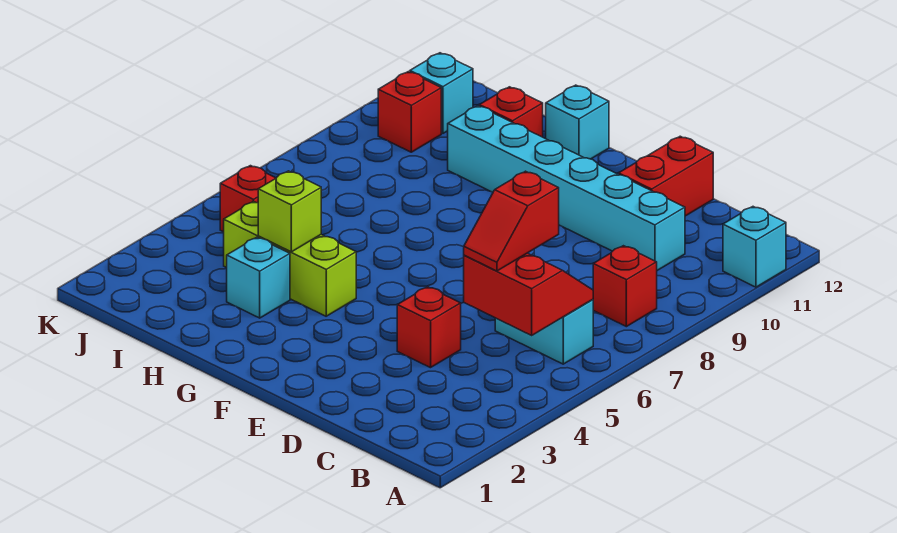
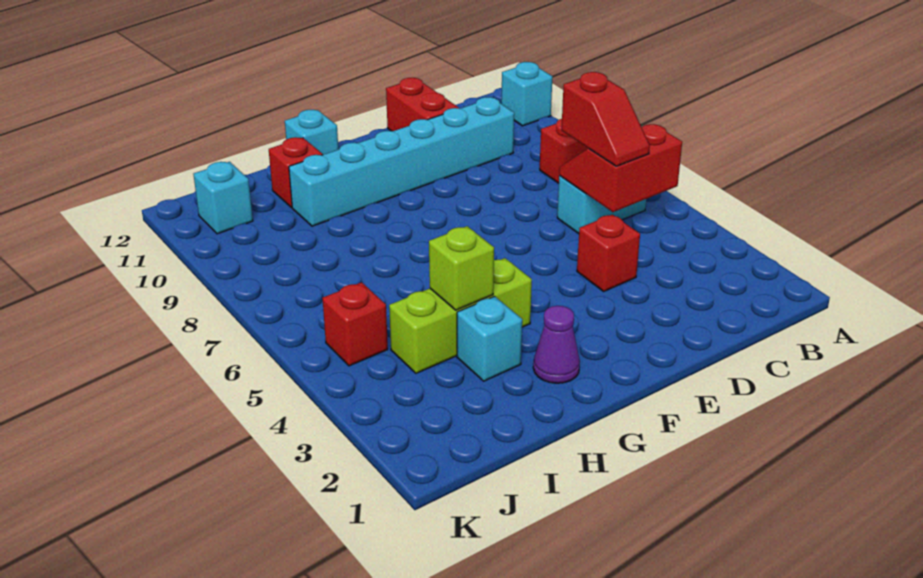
none -> purple 1x1 cone [533,306,580,383]
red 1x1 brick [378,72,441,152] -> none

